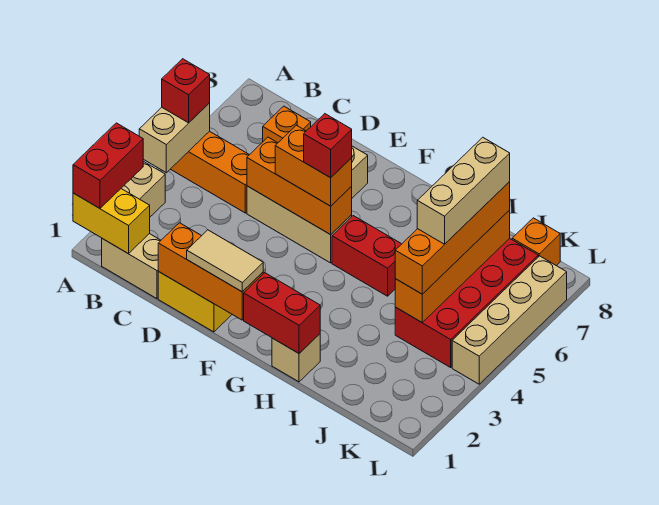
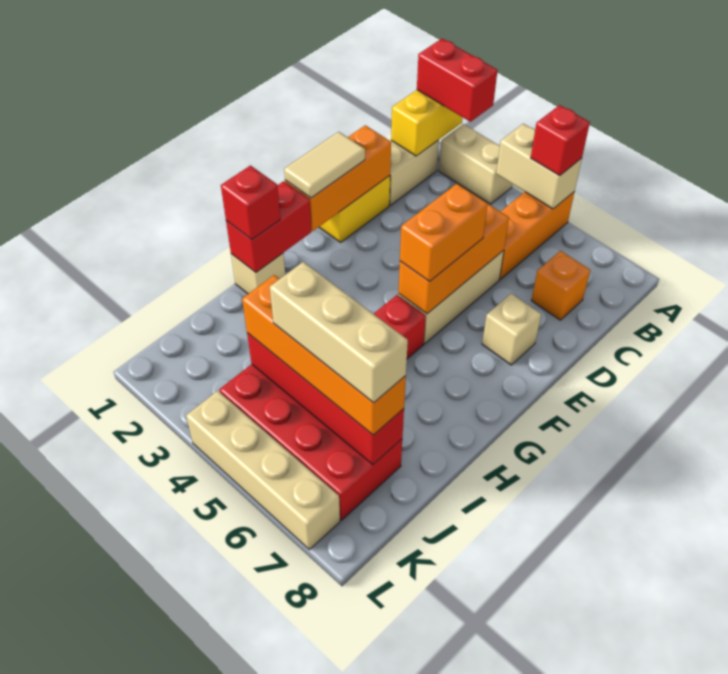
red 1x1 brick [304,114,352,178] -> red 1x1 brick moved to [221,166,280,240]
orange 1x4 brick [395,210,510,322] -> red 1x4 brick [247,333,404,465]
orange 1x1 brick [512,218,560,266] -> none

